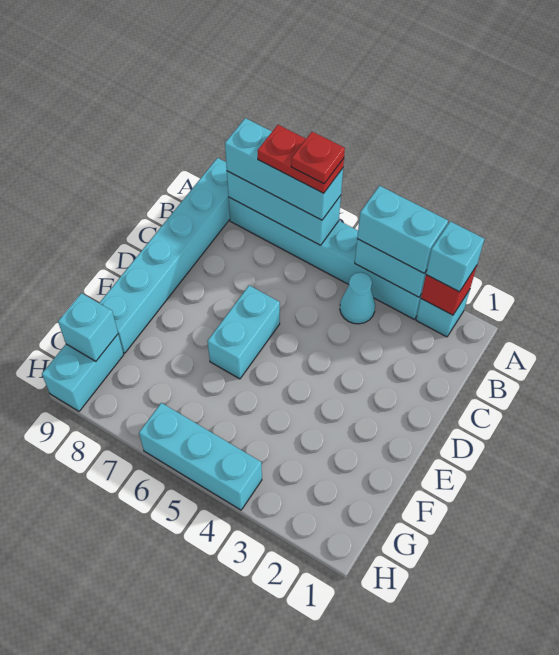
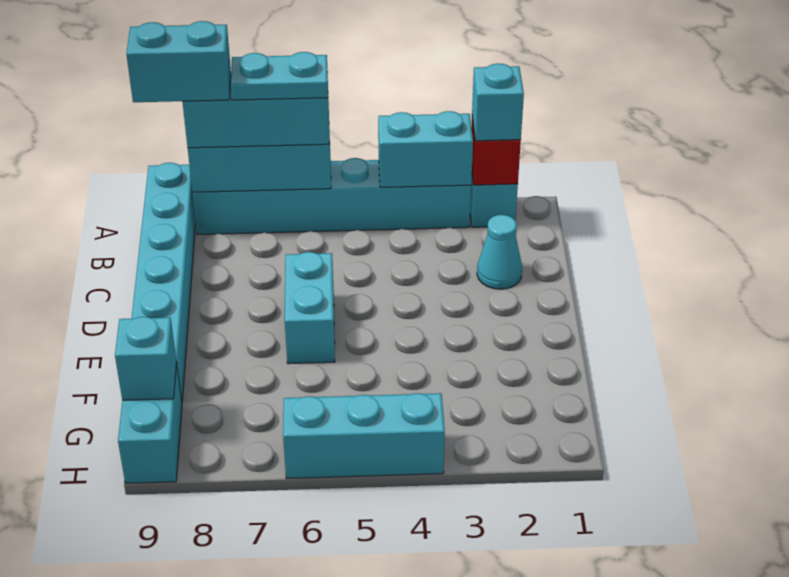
cyan 1x2 brick [357,186,448,273] -> cyan 1x2 brick moved to [126,21,231,102]
red 1x2 plate [257,125,344,193] -> cyan 1x2 plate [230,52,328,100]
red 1x1 plate [291,132,345,184] -> none
cyan 1x1 cone [340,272,375,324] -> cyan 1x1 cone moved to [477,215,522,289]

